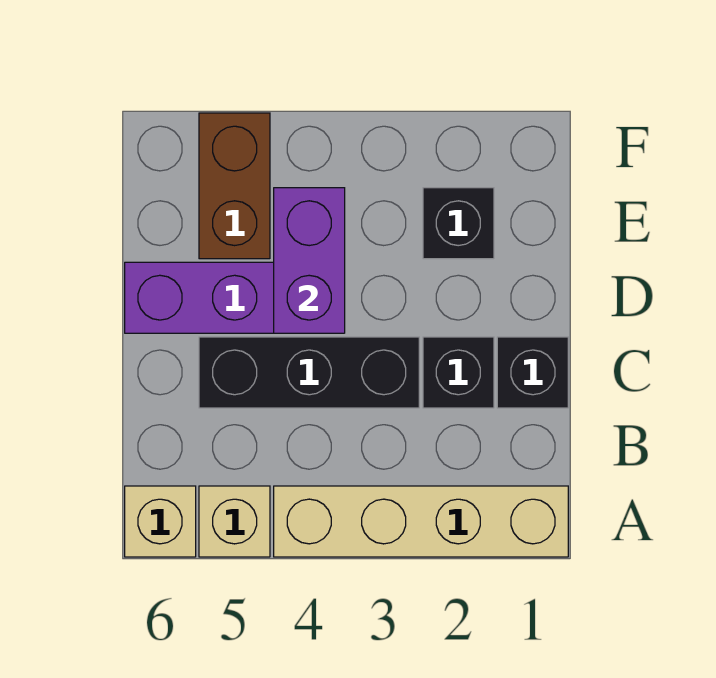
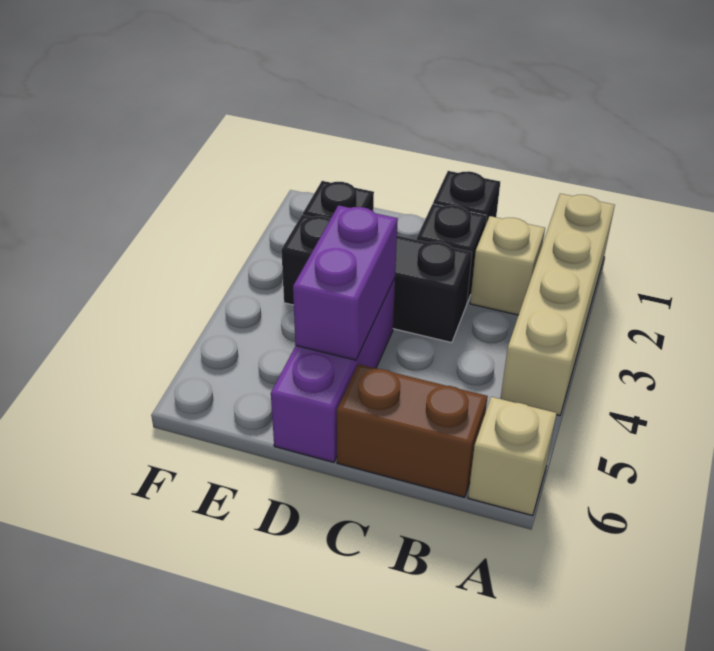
tan 1x1 brick [199,486,270,557] -> tan 1x1 brick moved to [470,216,545,315]
black 1x3 brick [199,337,419,408] -> black 1x3 brick turned to [281,215,472,343]
purple 1x2 brick [274,188,345,333] -> purple 1x2 brick turned to [293,205,398,360]
brown 1x2 brick [199,113,270,259] -> brown 1x2 brick moved to [337,364,488,497]

